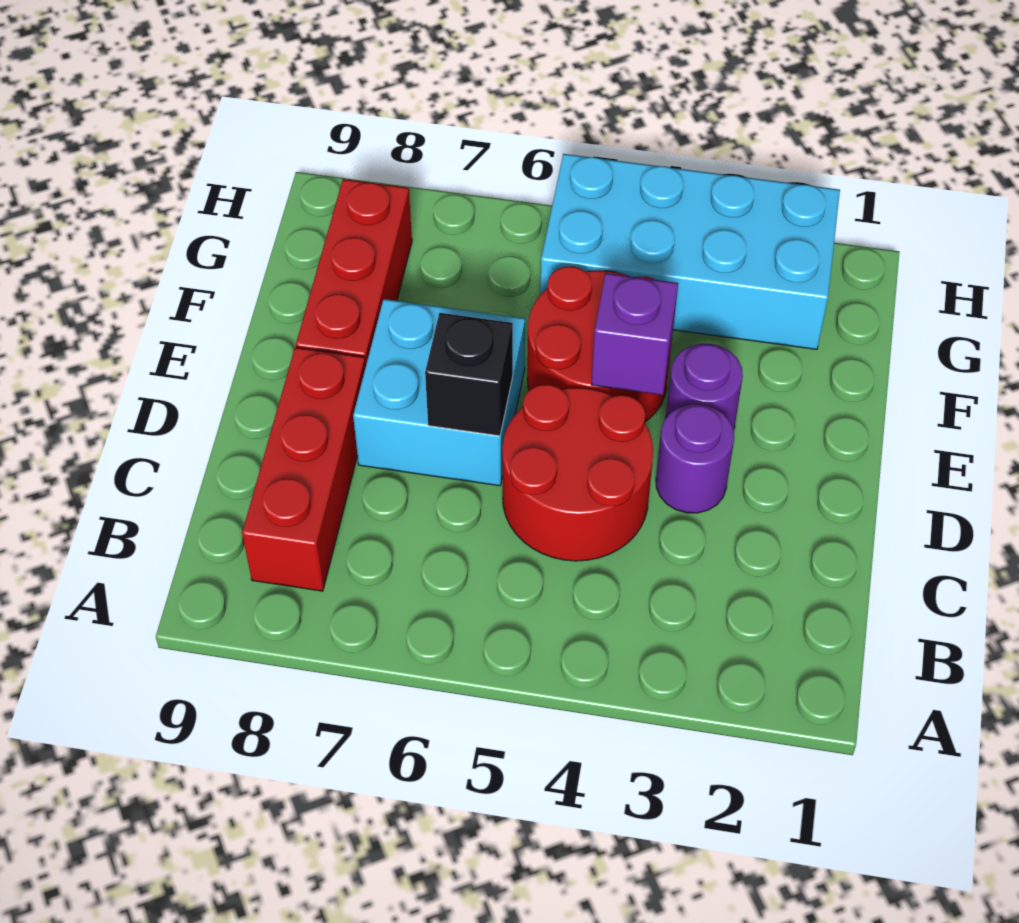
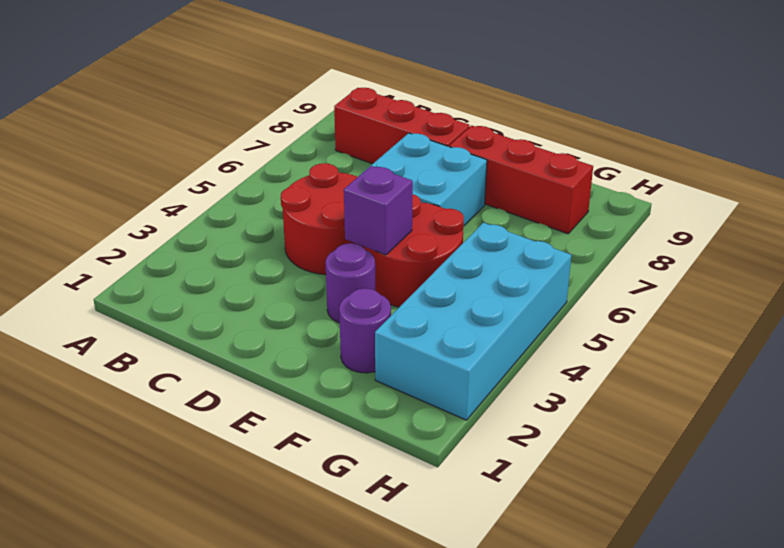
purple 1x1 round brick [656,404,734,513] -> purple 1x1 round brick moved to [339,288,391,373]
black 1x1 brick [425,313,513,436] -> none

